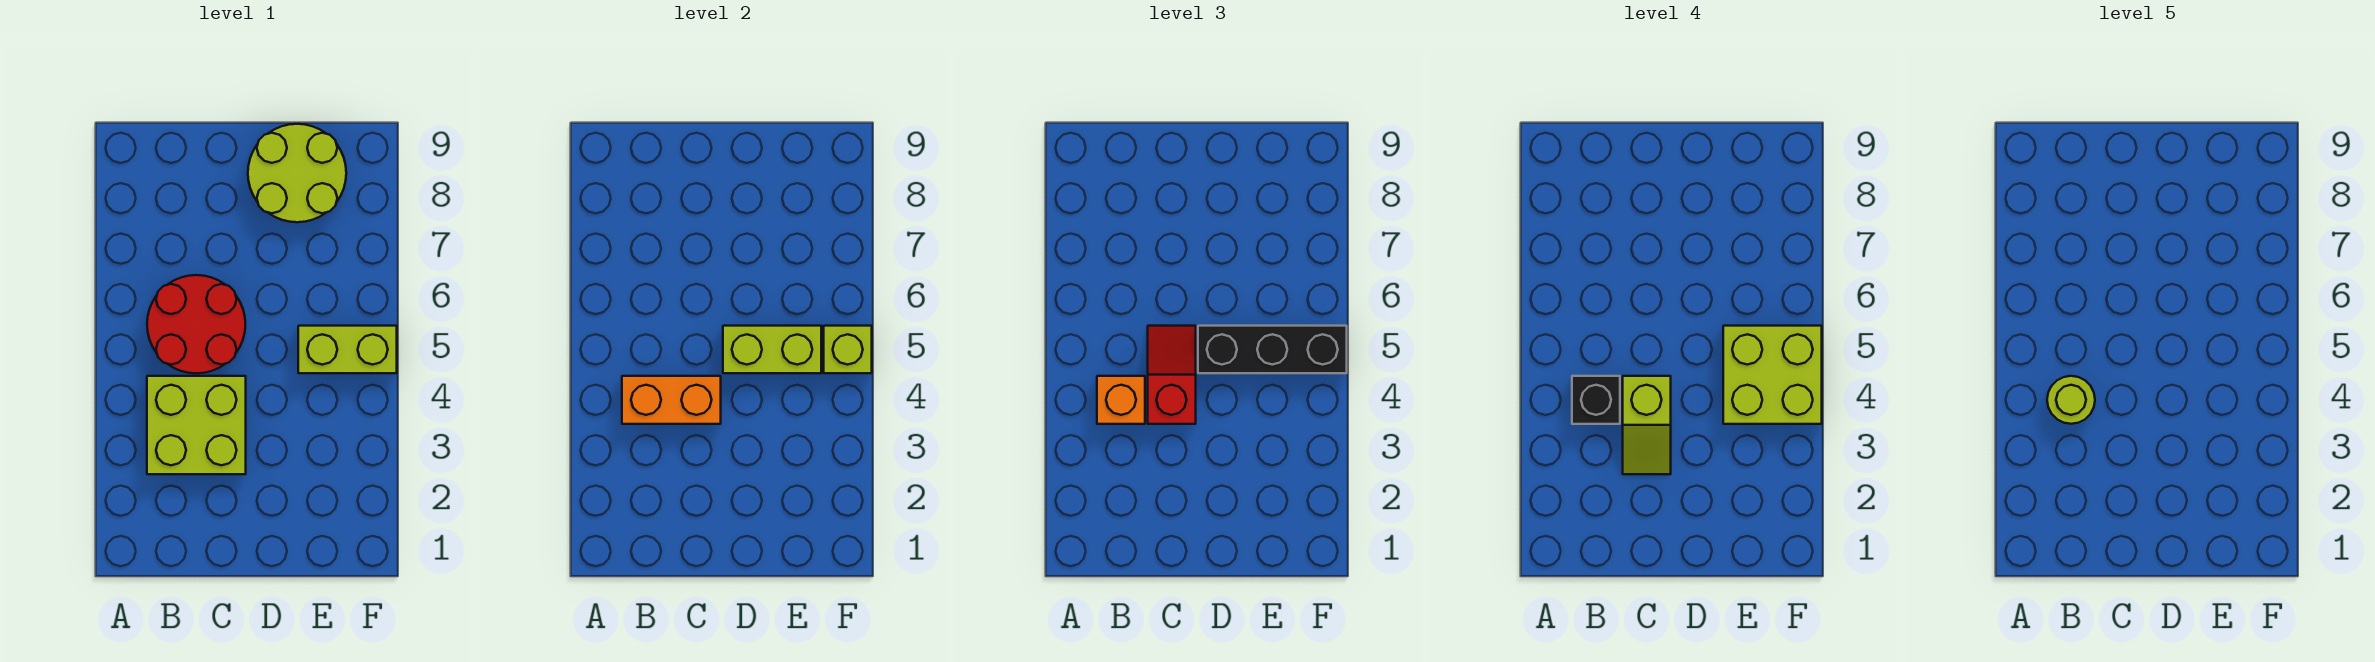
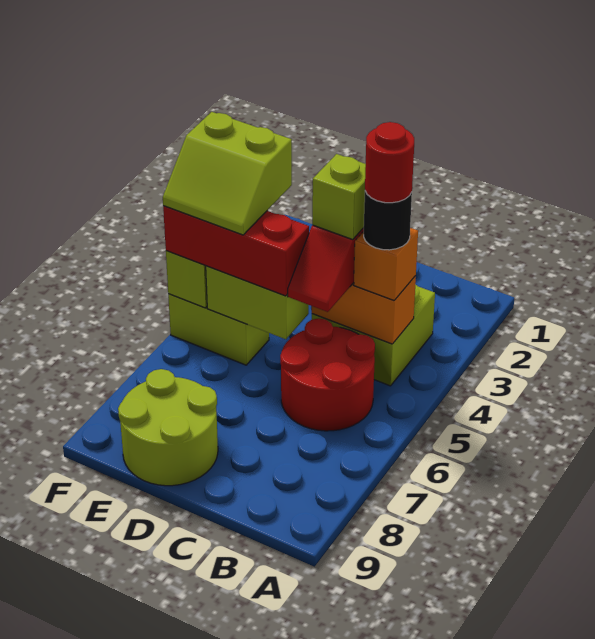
black 1x1 brick [1572,376,1620,424] -> black 1x1 round brick [364,191,412,250]
lime 1x1 round brick [2047,376,2095,424] -> red 1x1 round brick [365,122,414,203]
black 1x3 brick [1198,326,1347,373] -> red 1x3 brick [163,206,309,296]
lime 2x2 brick [1723,326,1822,424] -> lime 2x2 slope [163,112,292,235]

